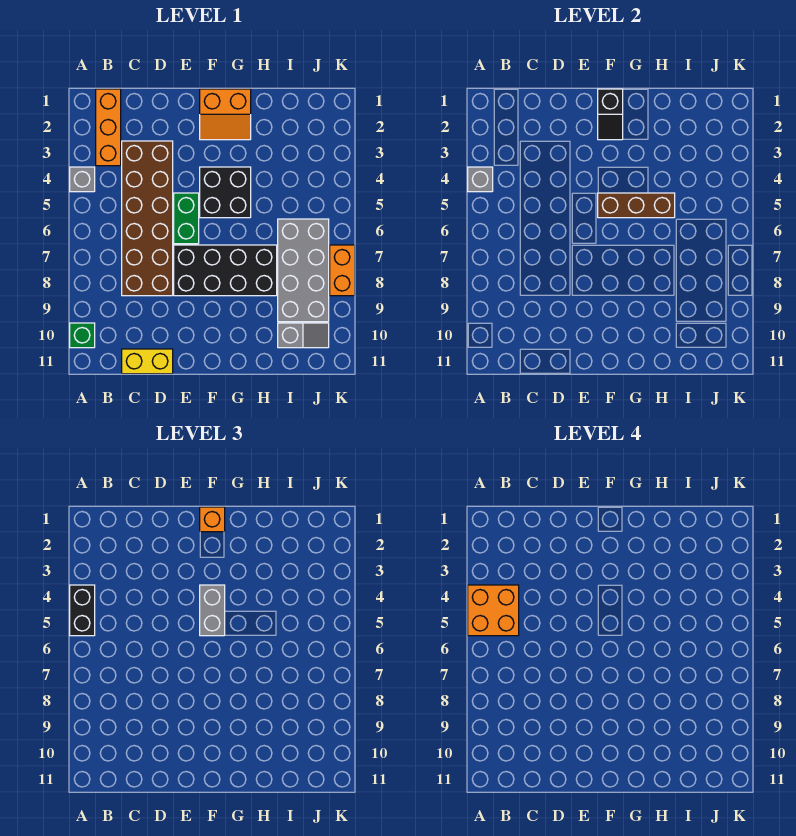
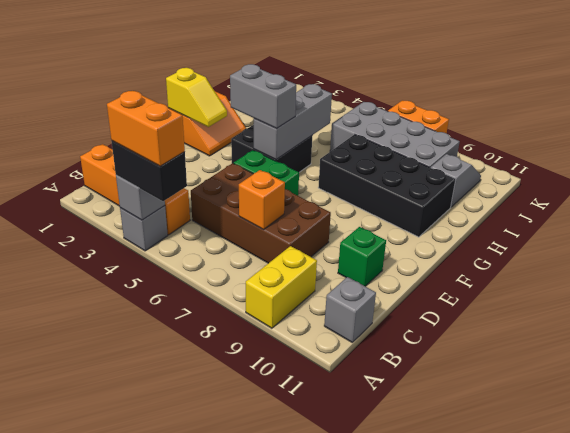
orange 2x2 brick [468,585,519,636] -> orange 1x2 brick [107,91,185,166]
green 1x1 brick [70,323,95,348] -> green 1x1 brick moved to [338,227,386,286]
orange 1x3 brick [96,89,121,166] -> orange 1x4 brick [80,144,190,235]
none -> grey 1x1 brick [324,277,376,342]
brown 2x6 brick [122,141,173,296] -> brown 2x4 brick [191,163,331,263]
yellow 1x2 brick [122,349,173,374] -> yellow 1x2 brick moved to [246,246,317,328]
black 2x4 brick [174,245,277,296] -> black 2x4 brick turned to [318,134,456,237]
black 1x2 slope [598,89,623,140] -> yellow 1x2 slope [166,68,227,127]
orange 1x1 brick [200,507,225,532] -> orange 1x1 brick moved to [239,170,285,229]
brown 1x3 brick [598,193,675,218] -> grey 1x3 brick [254,84,332,160]

